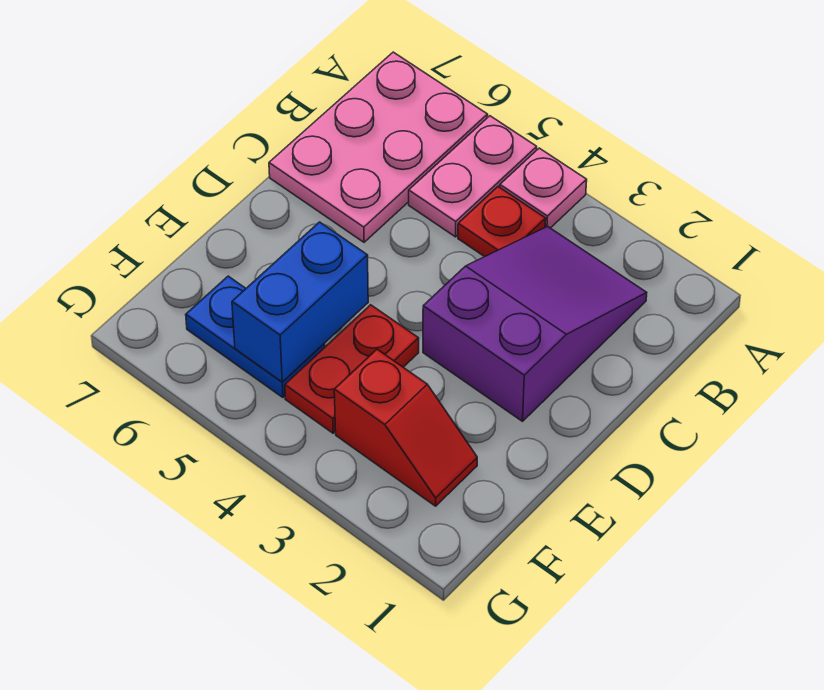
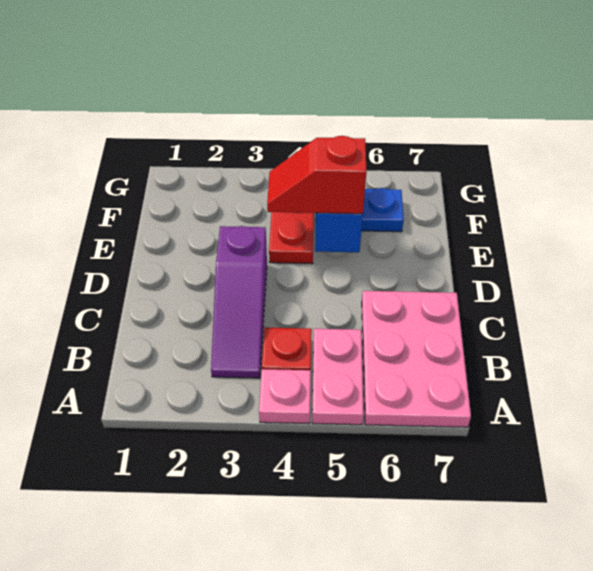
purple 2x3 slope [423,226,647,421] -> purple 1x3 slope [211,226,267,378]
red 1x2 slope [334,349,477,506] -> red 1x2 slope moved to [267,136,366,214]

